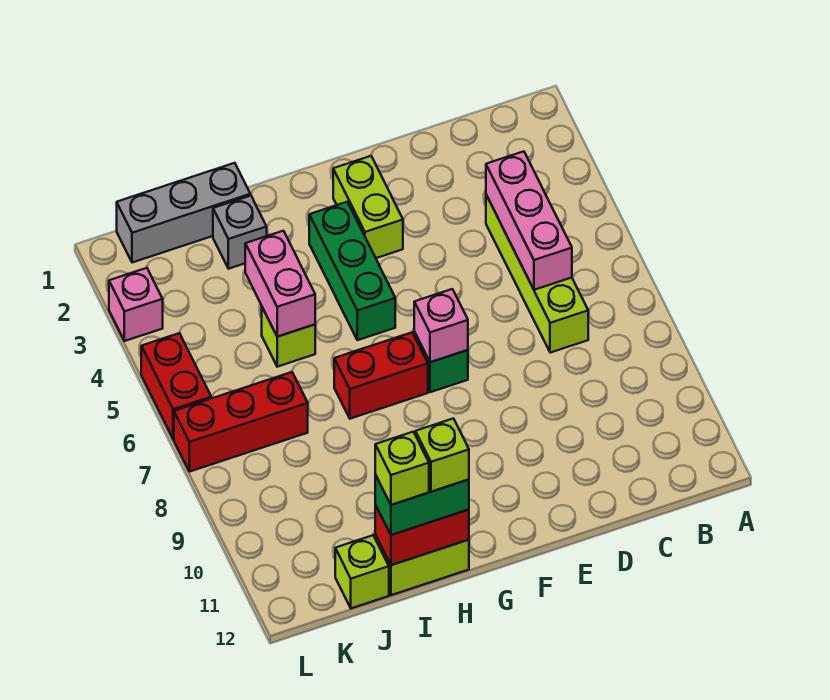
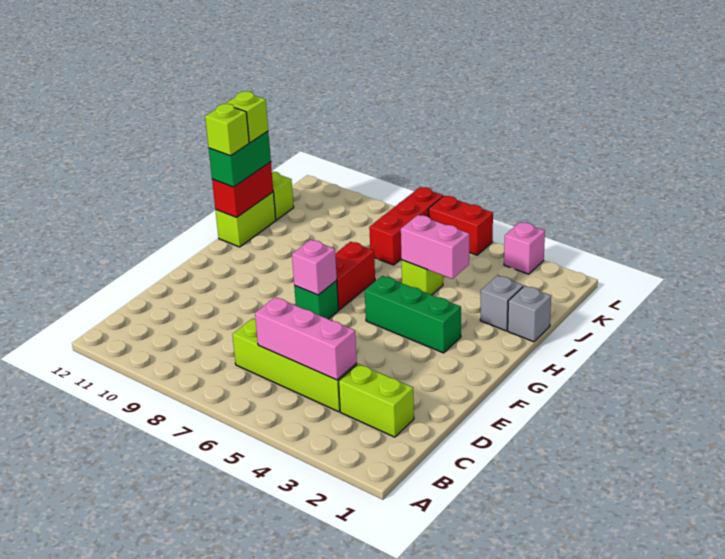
lime 1x2 brick [333,156,403,258] -> lime 1x2 brick moved to [339,364,414,437]
grey 1x3 brick [117,163,250,263] -> grey 1x1 brick [508,286,551,342]

